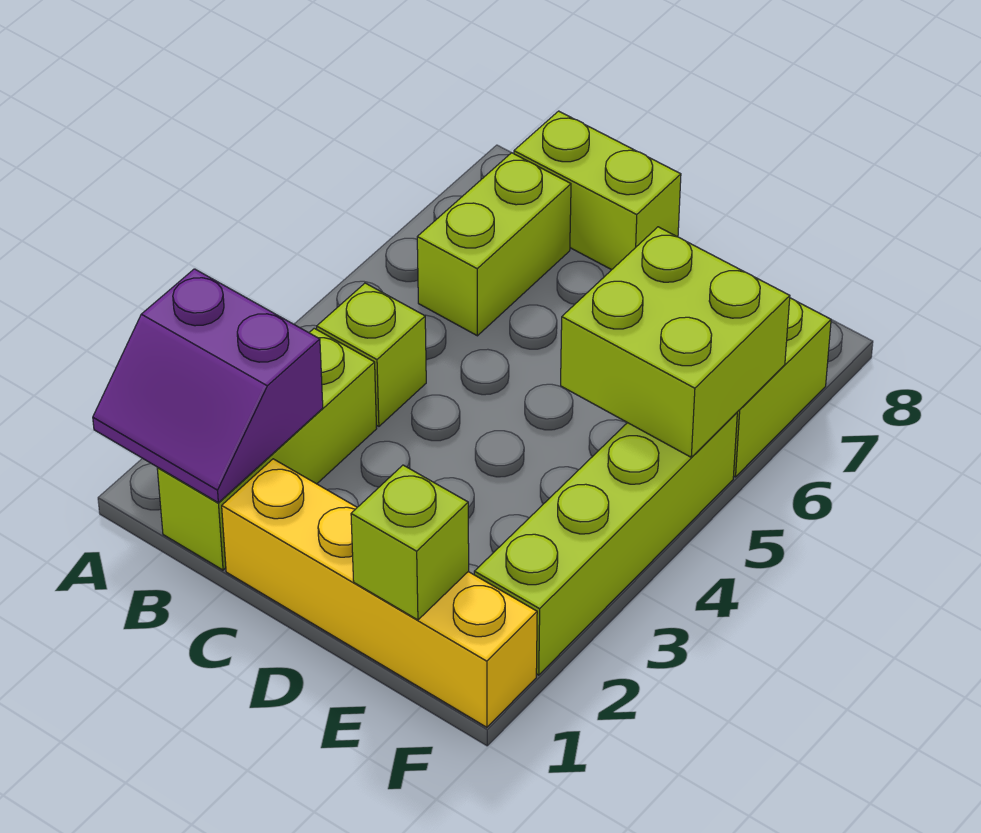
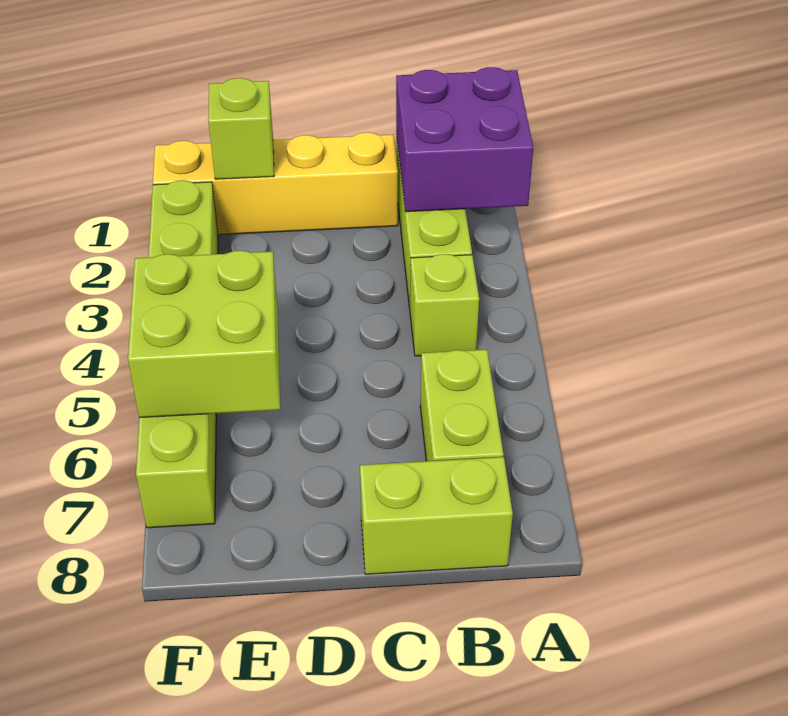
purple 2x2 slope [93,269,323,503] -> purple 2x2 brick [396,67,533,212]

